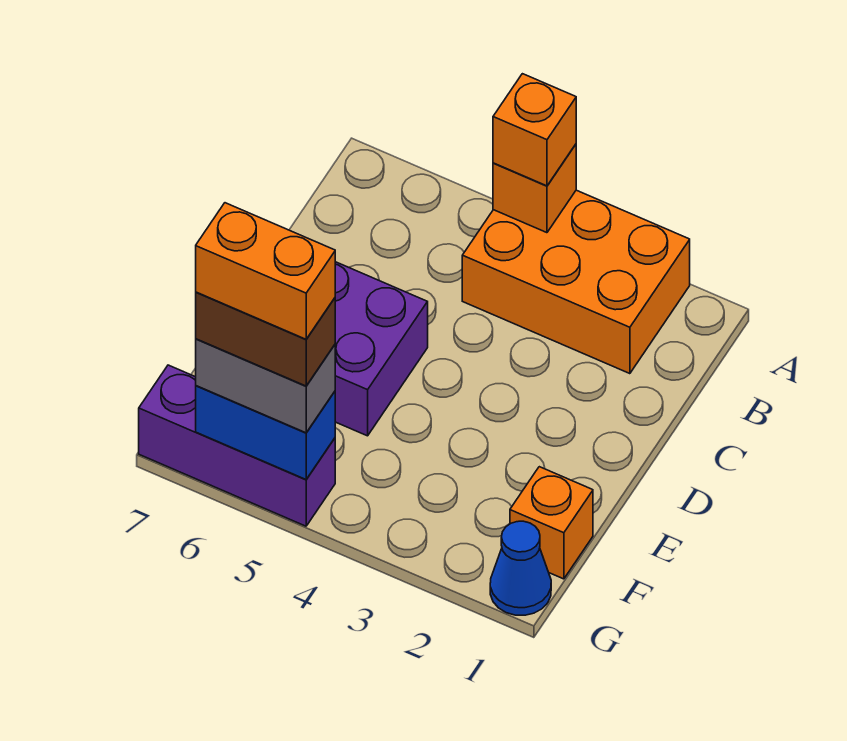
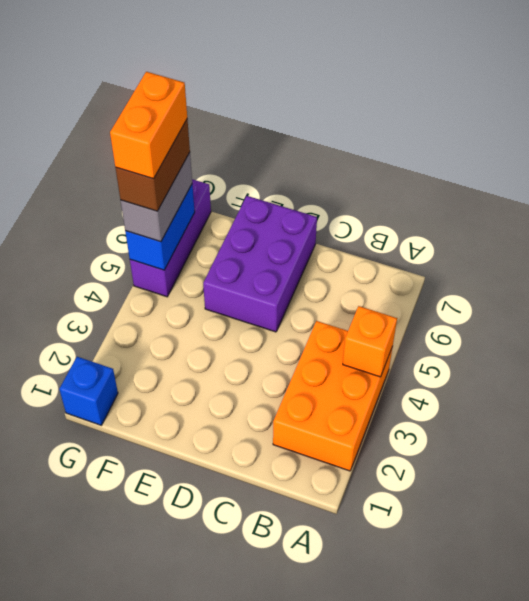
orange 1x1 brick [493,74,576,186] -> none
orange 1x1 brick [510,467,593,579] -> none
blue 1x1 cone [490,521,551,615] -> blue 1x1 brick [59,357,118,425]

